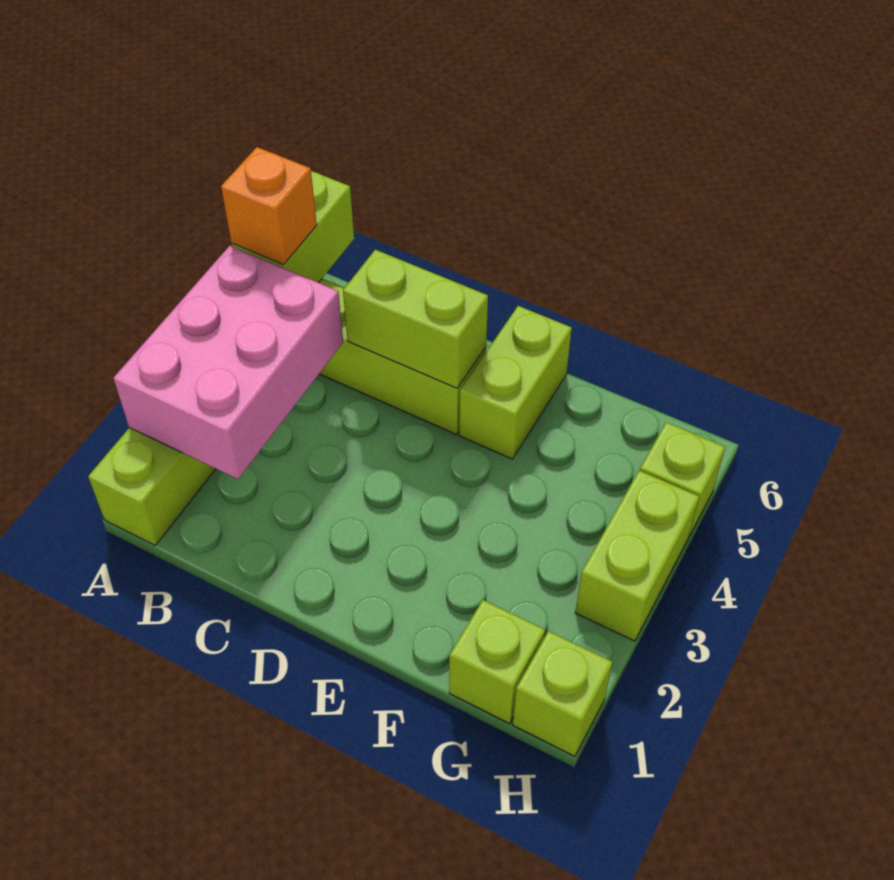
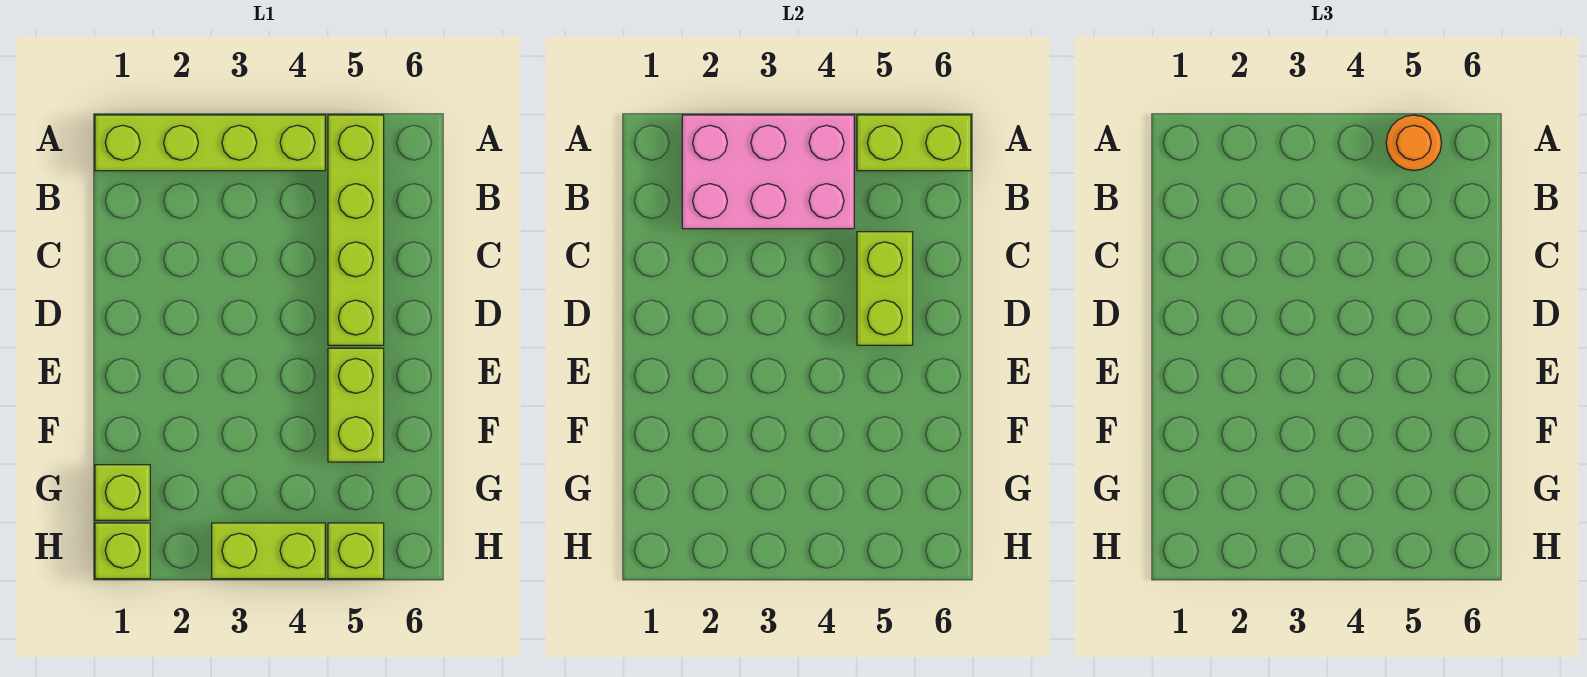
orange 1x1 brick [221,147,317,265] -> orange 1x1 round brick [1386,115,1442,170]
lime 1x2 brick [459,306,572,459] -> lime 1x2 brick turned to [328,348,384,462]

